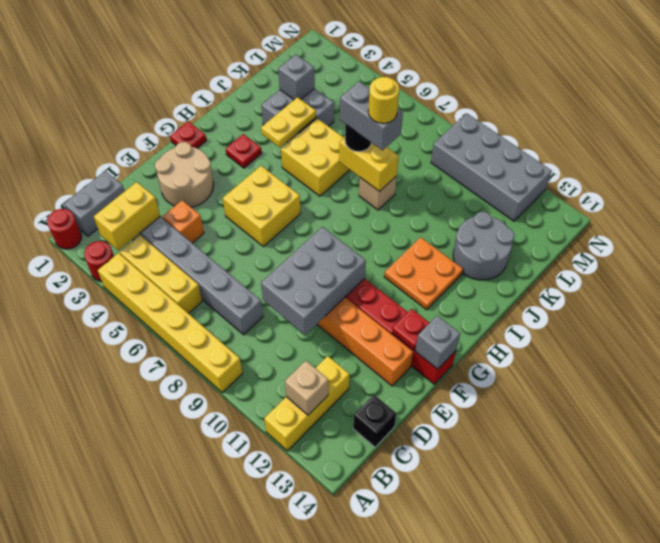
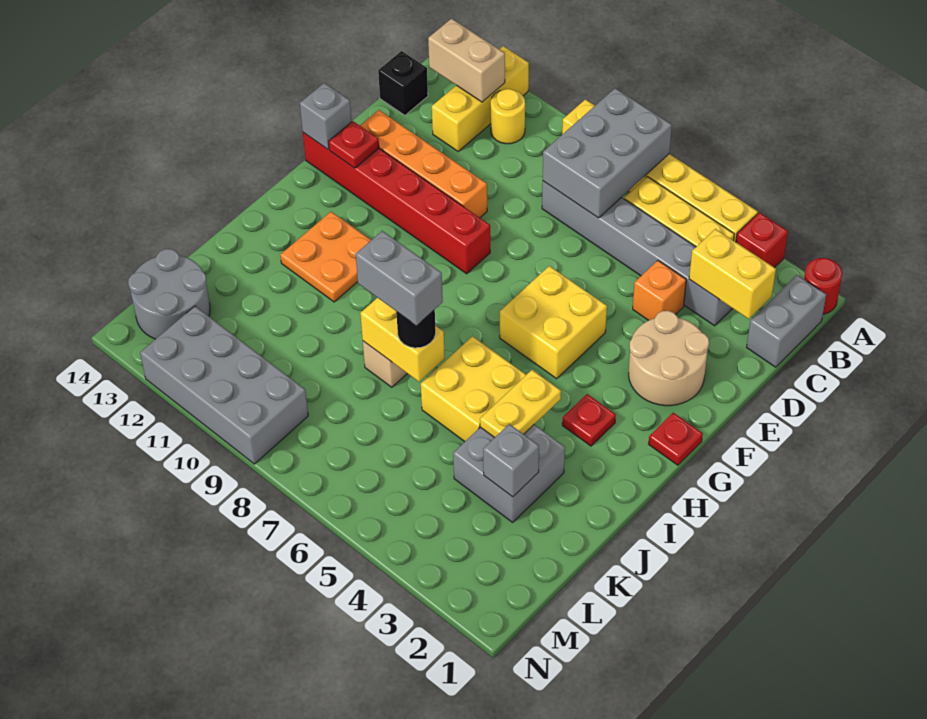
red 1x1 round brick [84,241,114,282] -> red 1x1 brick [736,212,788,268]
yellow 1x2 brick [94,182,160,251] -> yellow 1x2 brick turned to [689,229,776,319]
tan 1x1 brick [285,361,328,415] -> tan 1x2 brick [428,19,505,102]
grey 2x3 brick [261,227,366,335] -> grey 2x3 brick moved to [543,88,672,218]
yellow 1x1 round brick [368,77,399,123] -> yellow 1x1 round brick moved to [491,89,525,144]
grey 2x2 round brick [453,212,514,280] -> grey 2x2 round brick moved to [128,249,210,339]

